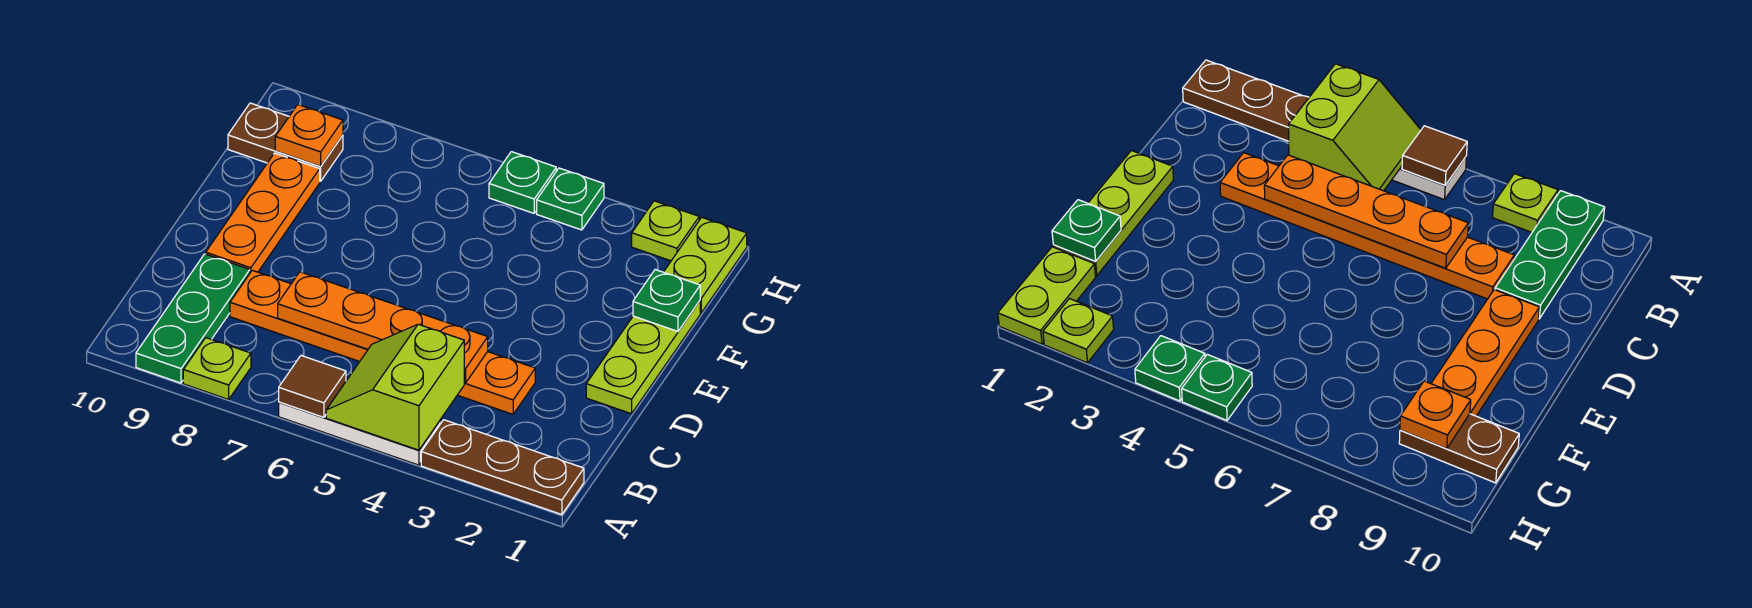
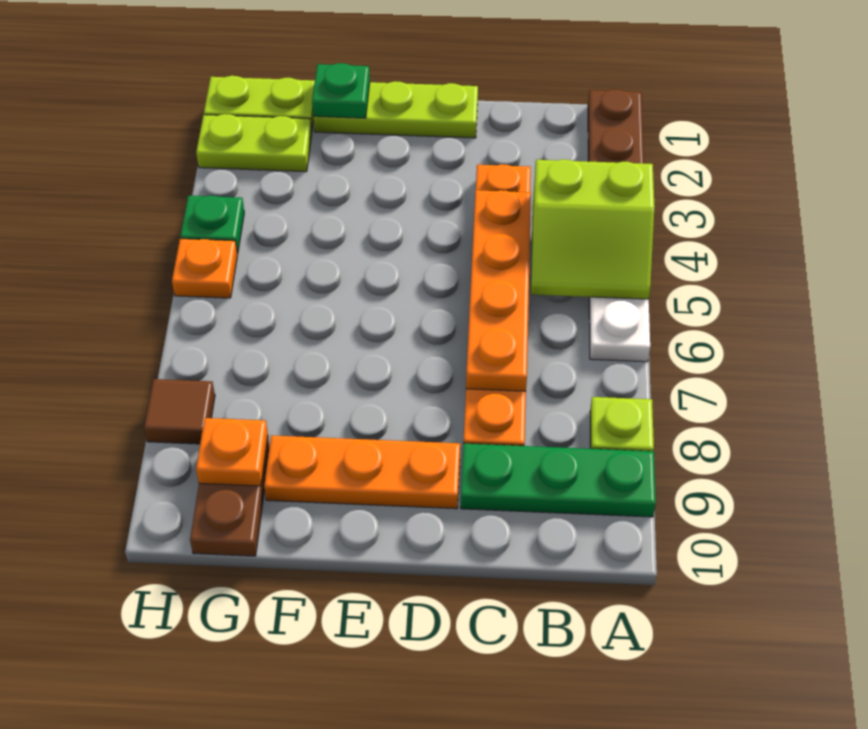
brown 1x1 tile [279,356,346,417] -> brown 1x1 tile moved to [144,379,215,444]
lime 1x1 plate [632,201,699,261] -> lime 1x2 plate [196,114,312,172]
green 1x1 plate [489,152,556,213] -> orange 1x1 plate [172,239,237,298]

